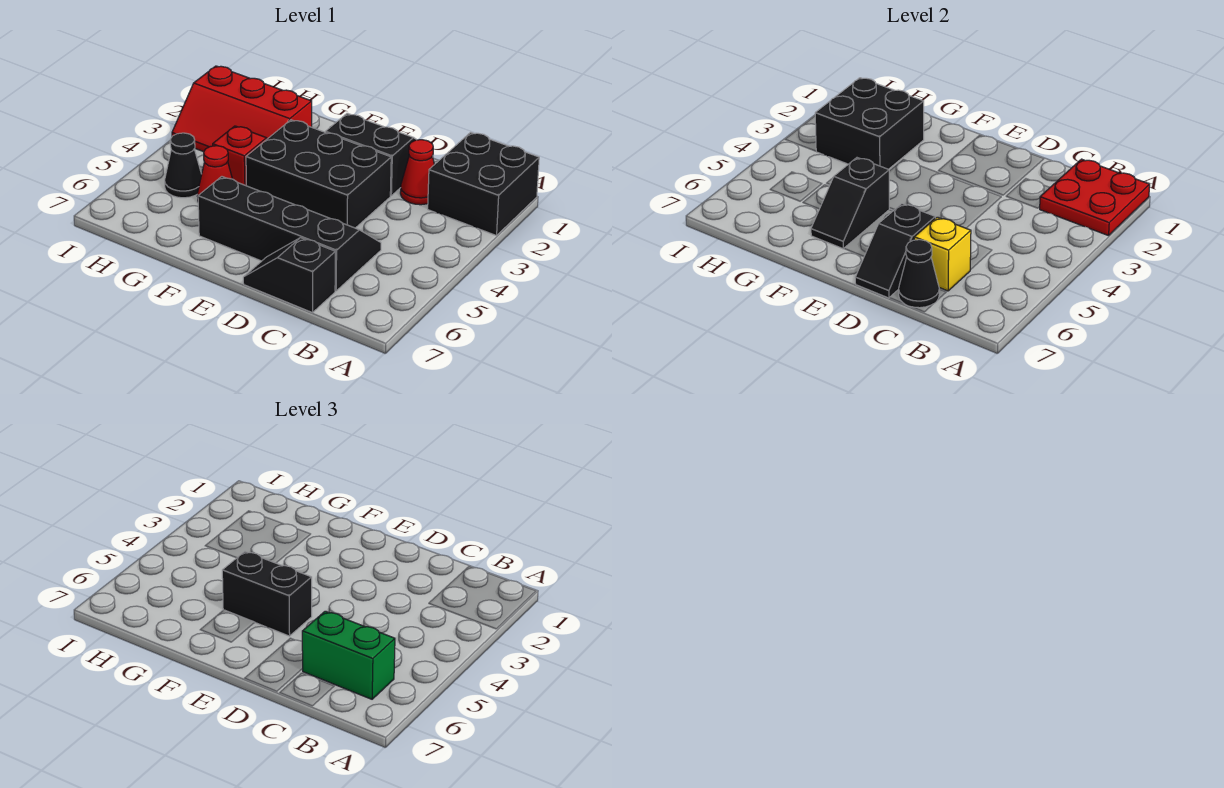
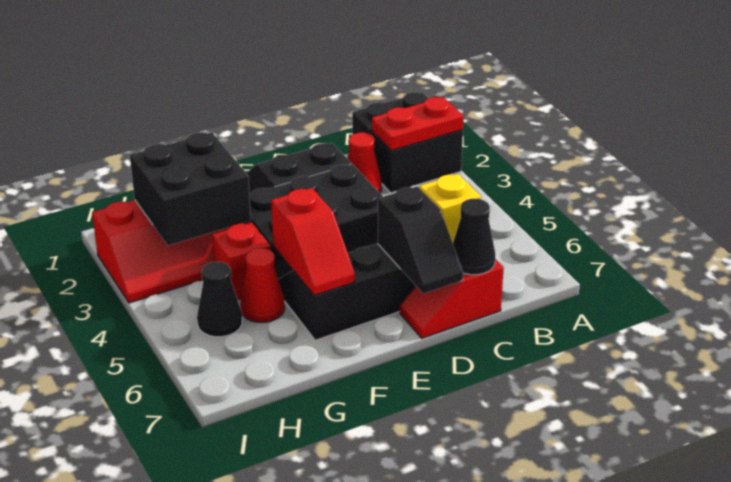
red 2x2 plate [1040,159,1150,236] -> red 1x2 plate [372,97,464,150]
green 1x2 brick [302,611,395,699] -> none
black 1x2 slope [243,238,335,313] -> red 1x2 slope [400,259,504,338]
black 1x2 brick [222,552,312,636] -> none
black 1x2 slope [811,158,889,249] -> red 1x2 slope [271,188,355,295]

